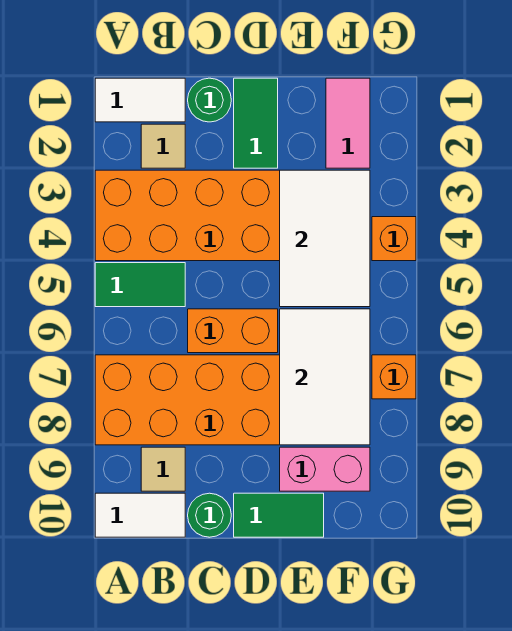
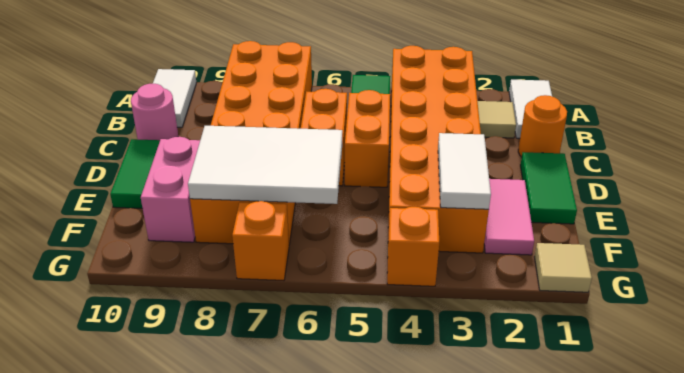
tan 1x1 tile [141,447,185,491] -> tan 1x1 tile moved to [534,243,592,292]
green 1x1 round brick [188,78,231,122] -> orange 1x1 round brick [518,95,567,157]
none -> orange 1x2 brick [345,90,390,187]
green 1x1 round brick [188,493,231,537] -> pink 1x1 round brick [131,84,178,140]
green 1x2 tile [234,78,278,168] -> green 1x2 tile turned to [520,152,577,224]
white 2x3 tile [280,170,370,307] -> white 1x2 tile [438,133,491,209]
pink 1x2 tile [326,78,370,168] -> pink 1x2 tile turned to [484,179,534,255]

